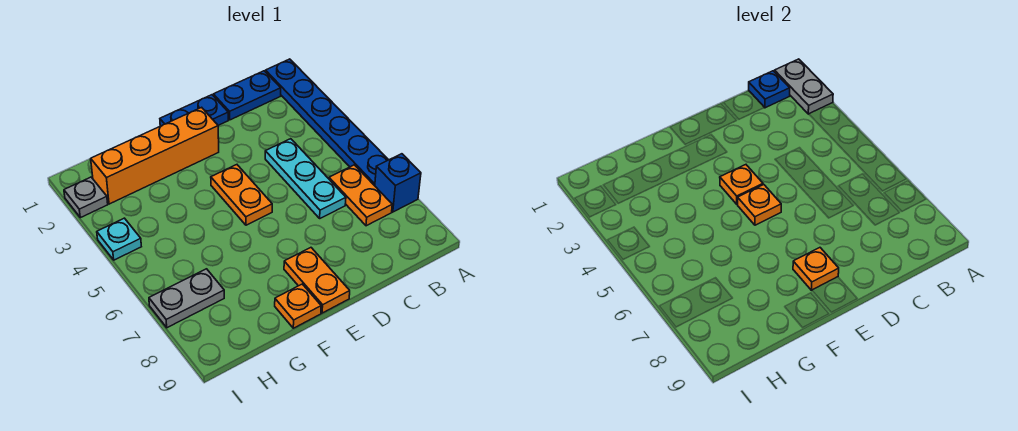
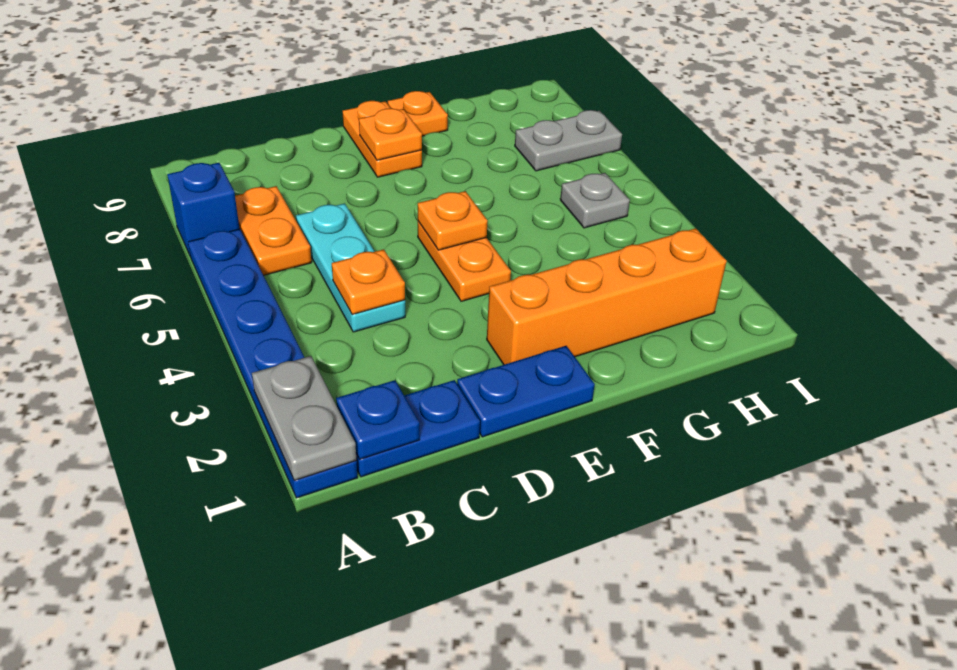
orange 1x1 plate [720,165,763,204] -> orange 1x1 plate moved to [332,249,405,315]
grey 1x1 plate [64,177,108,218] -> grey 1x1 plate moved to [560,173,630,228]
cyan 1x1 plate [97,218,141,260] -> none

